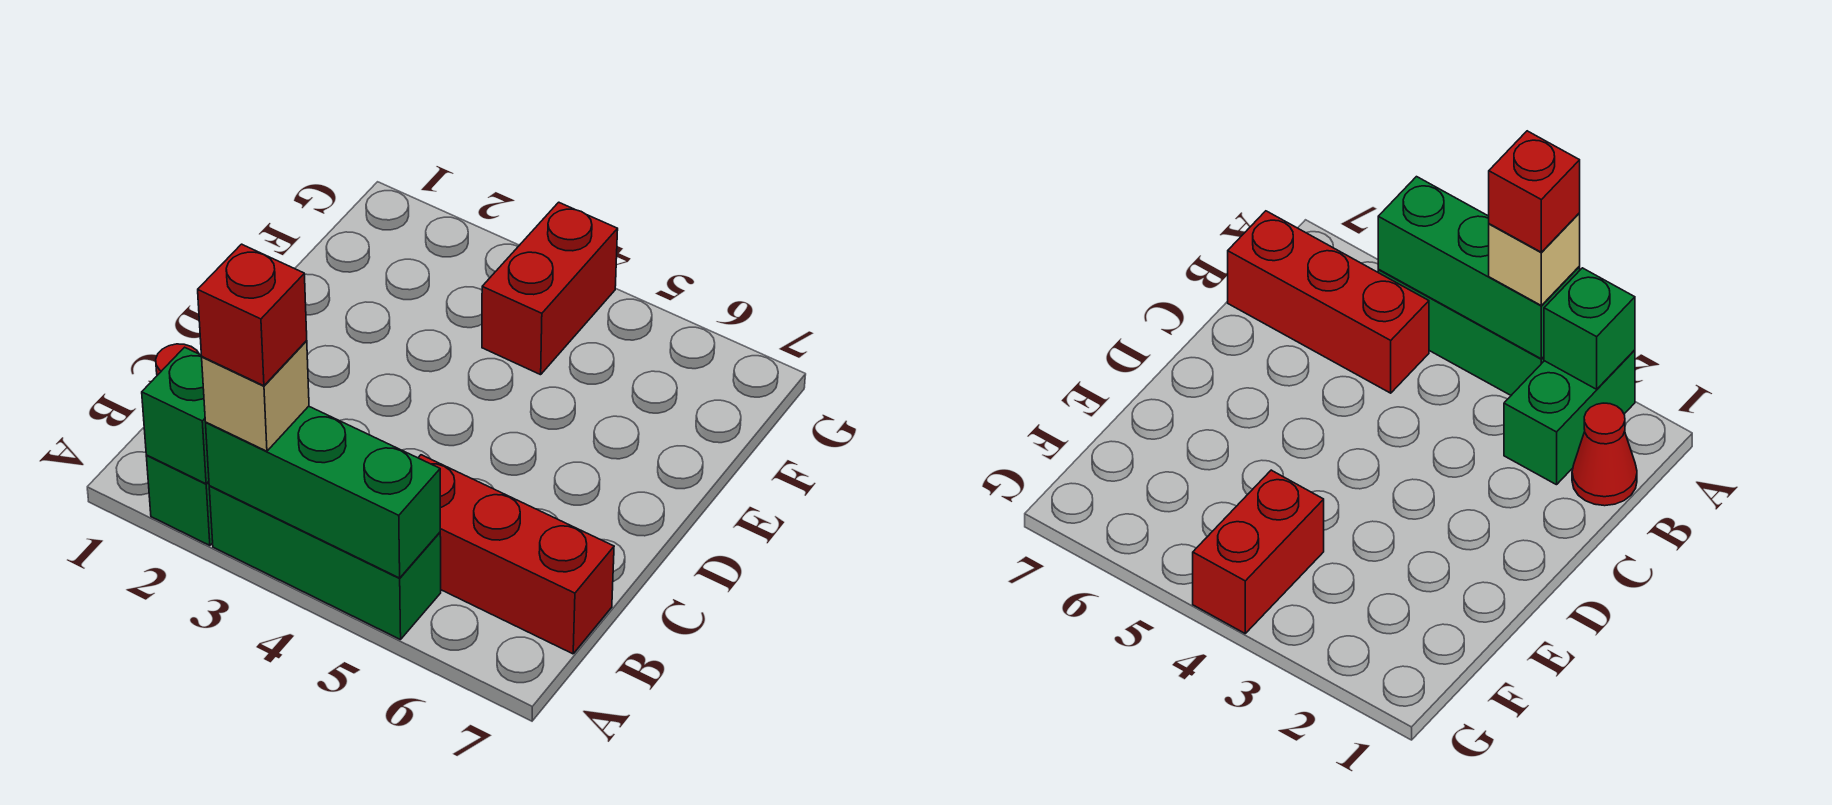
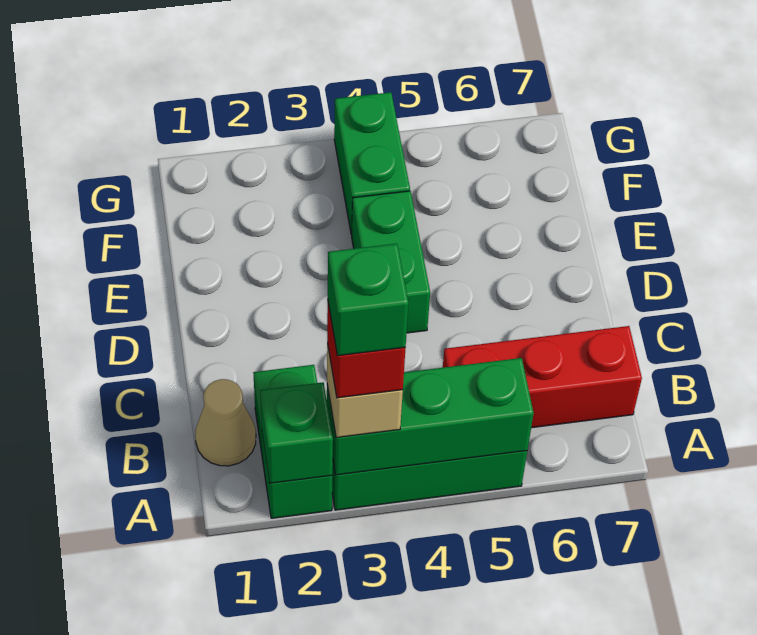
none -> green 1x1 brick [328,244,408,356]
red 1x1 cone [1572,403,1637,506] -> tan 1x1 cone [195,379,256,466]
none -> green 1x2 brick [352,191,430,333]
red 1x2 brick [482,202,618,375] -> green 1x2 brick [334,92,410,235]

